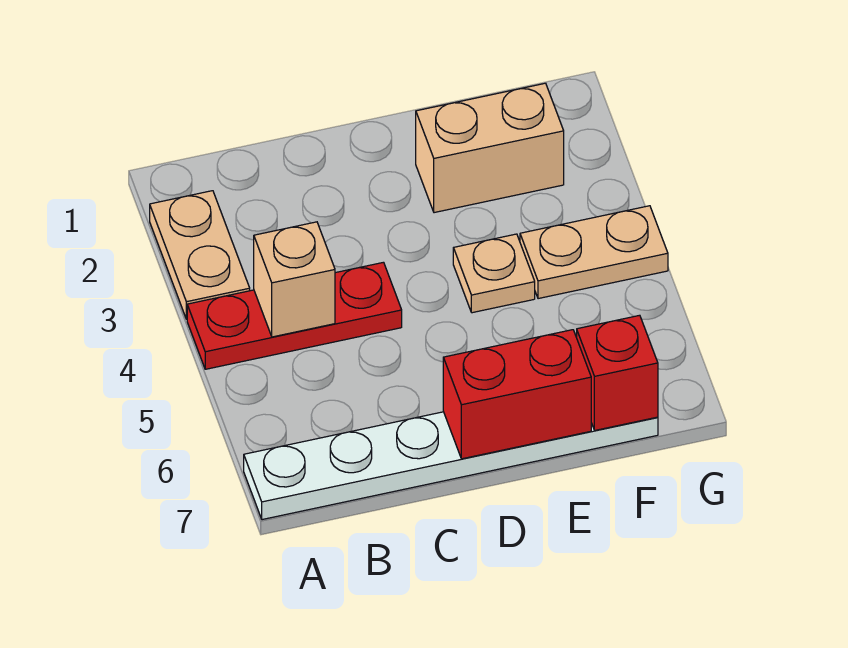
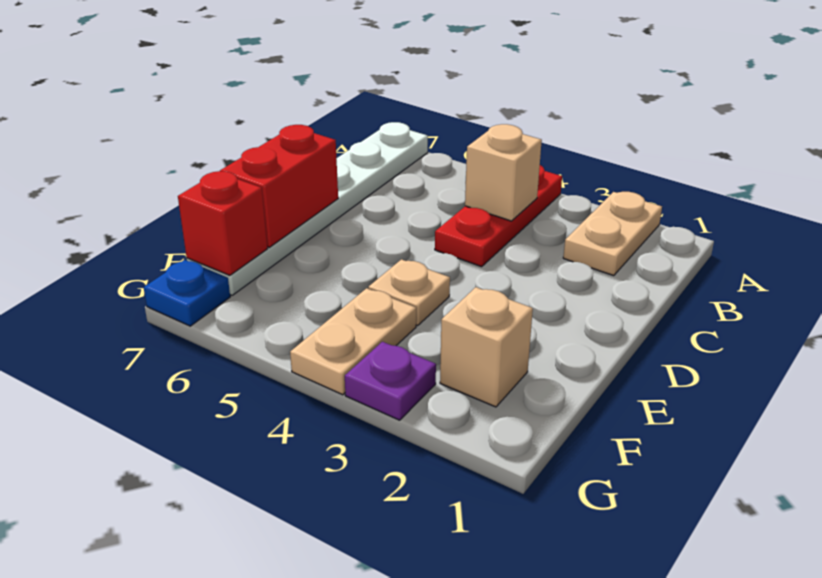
tan 1x2 plate [150,191,250,319] -> tan 1x2 plate turned to [563,192,662,276]
tan 1x2 brick [416,83,564,213] -> tan 1x1 brick [440,287,533,407]
none -> purple 1x1 plate [345,342,436,420]
none -> blue 1x1 plate [144,260,230,326]

